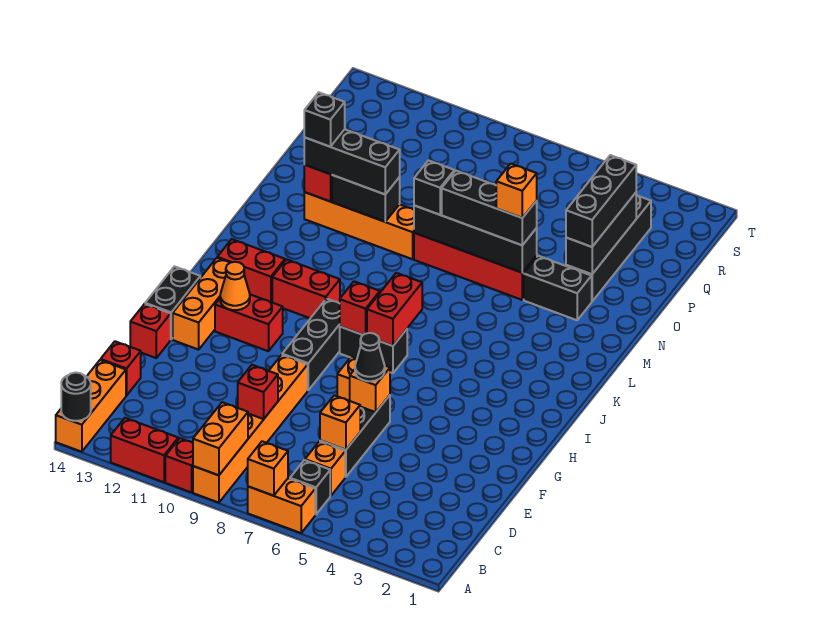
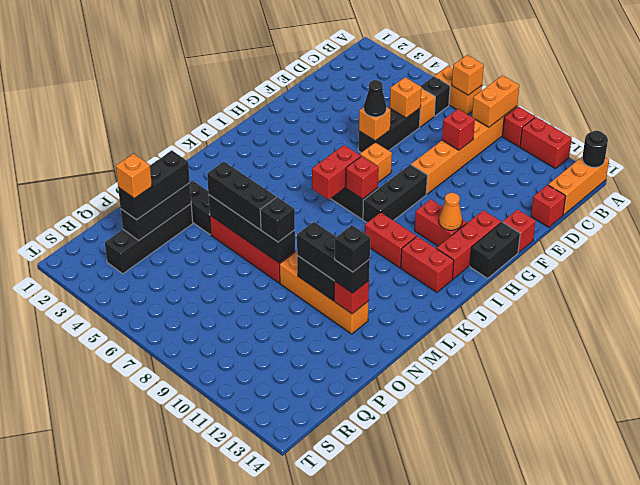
orange 1x3 brick [173,258,229,350] -> red 1x3 brick [437,210,501,279]
orange 1x1 brick [496,164,537,218] -> orange 1x1 brick moved to [116,154,152,198]

